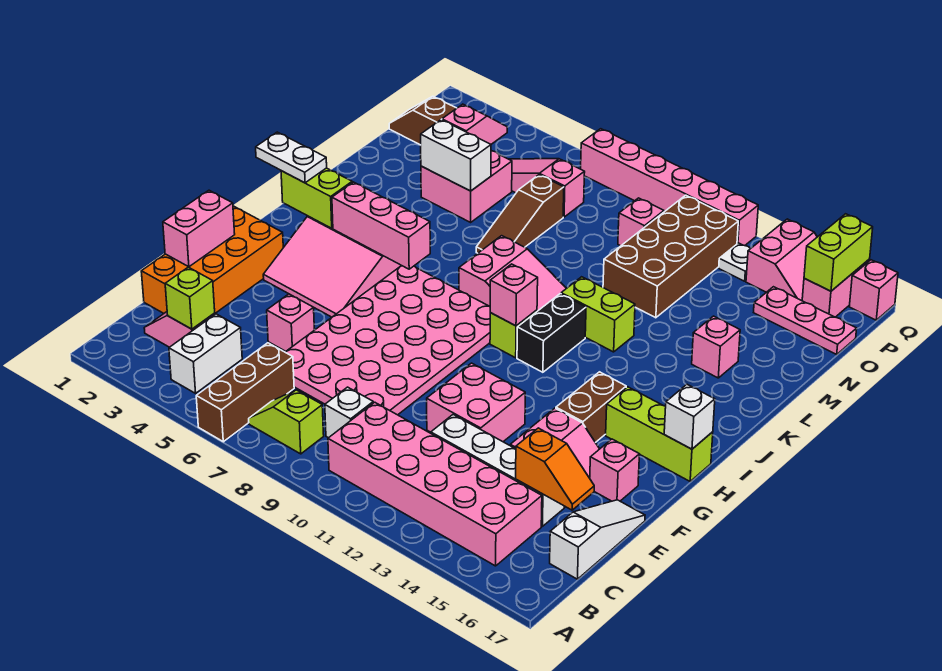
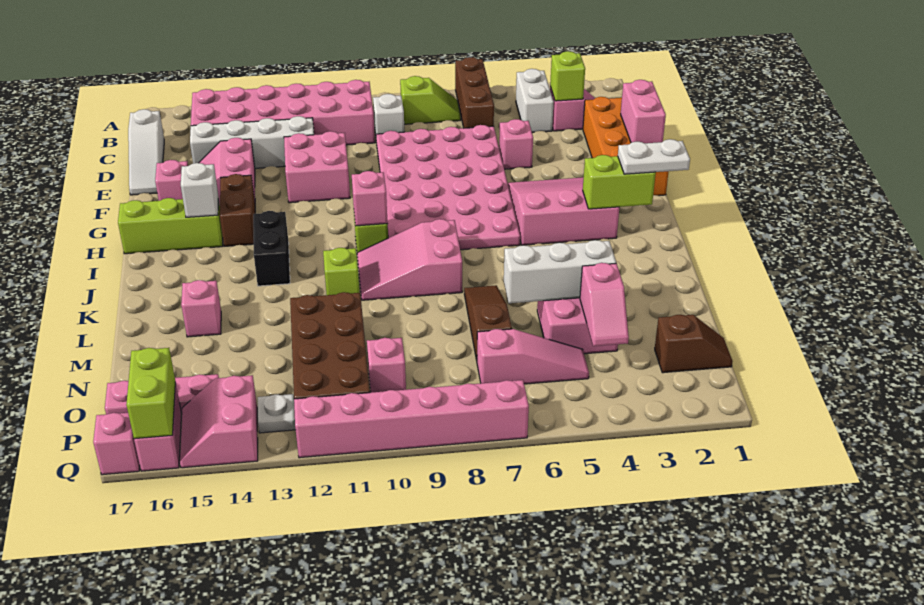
orange 1x2 slope [516,428,594,510] -> none
white 1x1 brick [664,385,715,449] -> white 1x1 brick moved to [181,163,218,217]
pink 1x3 brick [332,182,430,269] -> none
black 1x2 brick [517,294,586,372] -> black 1x2 brick moved to [253,211,290,286]
lime 1x2 brick [561,277,635,352] -> lime 1x1 brick [323,248,359,295]
white 1x2 brick [421,120,491,191] -> white 1x3 brick [504,240,616,303]

